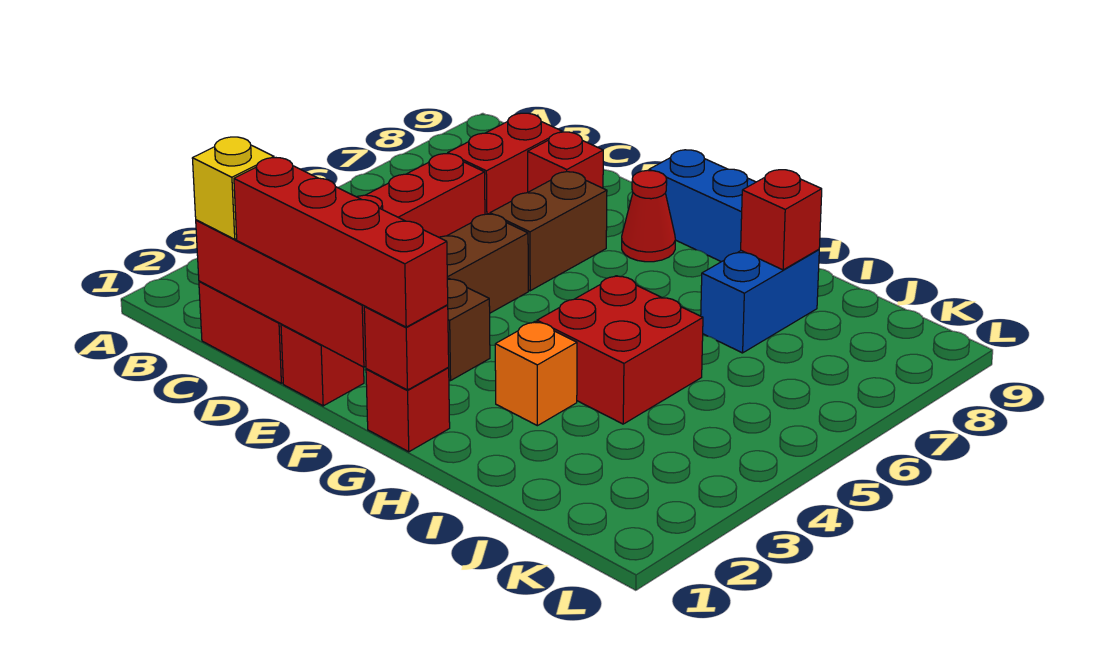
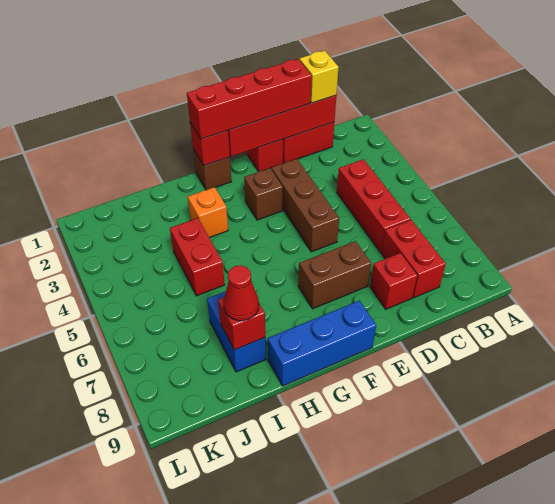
brown 1x2 brick [490,172,607,291] -> brown 1x2 brick turned to [298,241,371,309]
red 1x1 cone [622,170,675,262] -> red 1x1 cone moved to [223,265,259,321]
red 1x1 brick [366,368,450,452] -> brown 1x1 brick [193,149,232,190]
red 2x2 brick [537,276,703,424] -> red 1x2 brick [170,218,225,296]

